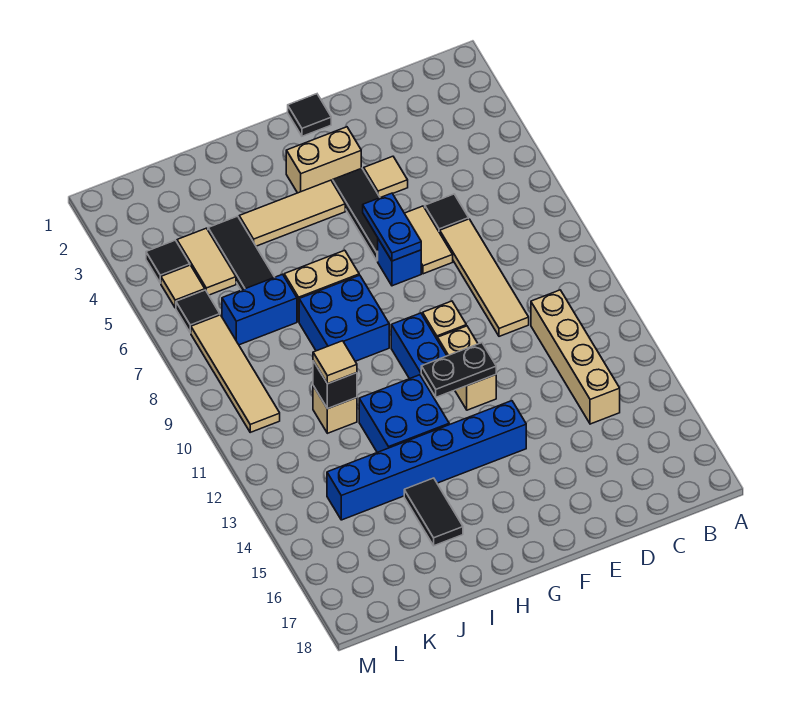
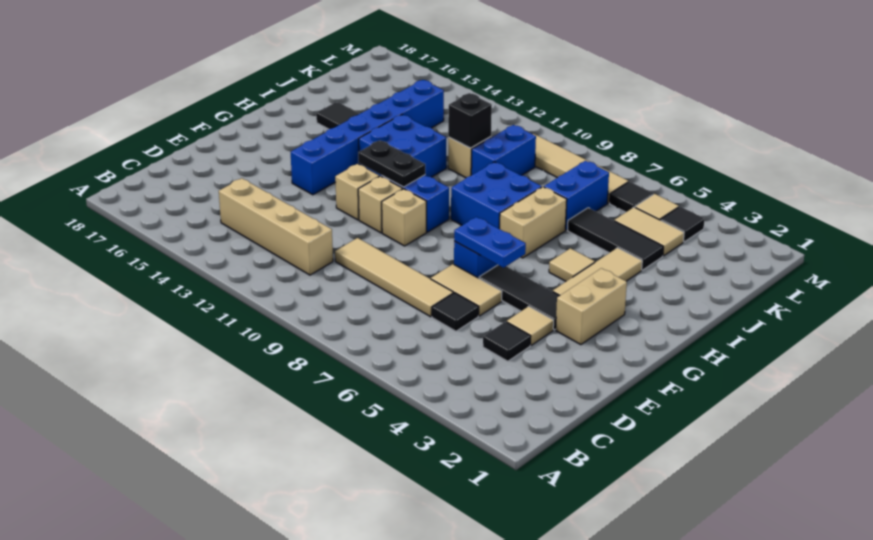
black 1x1 tile [288,94,331,136] -> black 1x1 tile moved to [483,322,531,361]
black 1x2 plate [421,343,496,397] -> black 1x2 plate turned to [358,140,425,187]
none -> blue 1x2 brick [471,125,536,175]
tan 1x1 tile [313,341,357,384] -> tan 1x1 tile moved to [549,248,595,281]

